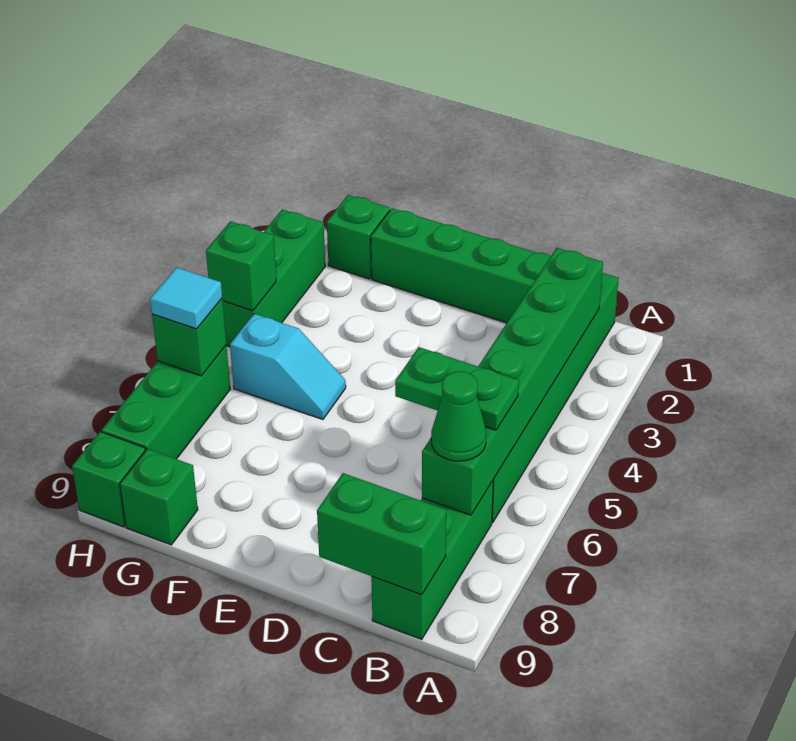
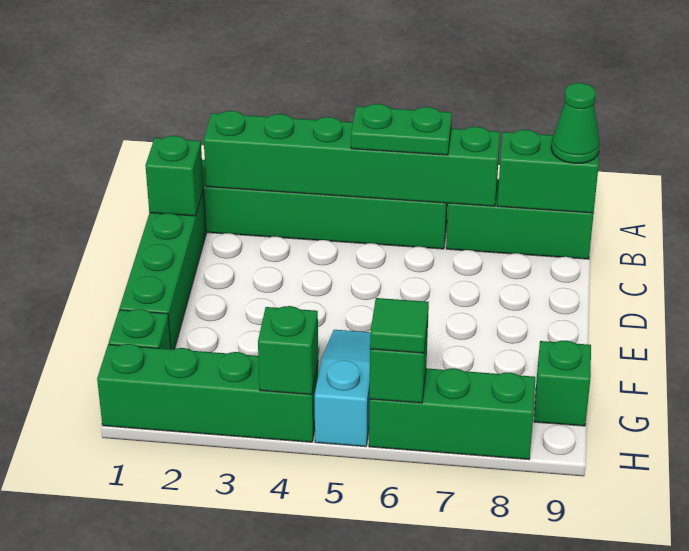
green 1x2 plate [395,347,519,430] -> green 1x2 plate turned to [351,104,452,155]
green 1x1 cone [431,371,486,461] -> green 1x1 cone moved to [551,83,600,163]
green 1x2 brick [317,473,446,595] -> green 1x2 brick turned to [497,130,599,213]
cyan 1x2 slope [230,314,346,419] -> cyan 1x3 slope [315,330,370,447]
green 1x3 brick [223,210,325,347] -> green 1x4 brick [97,344,318,442]
cyan 1x1 tile [150,267,222,329] -> green 1x1 tile [370,298,429,353]
green 1x1 brick [72,432,145,527] -> green 1x1 brick moved to [145,136,204,216]

